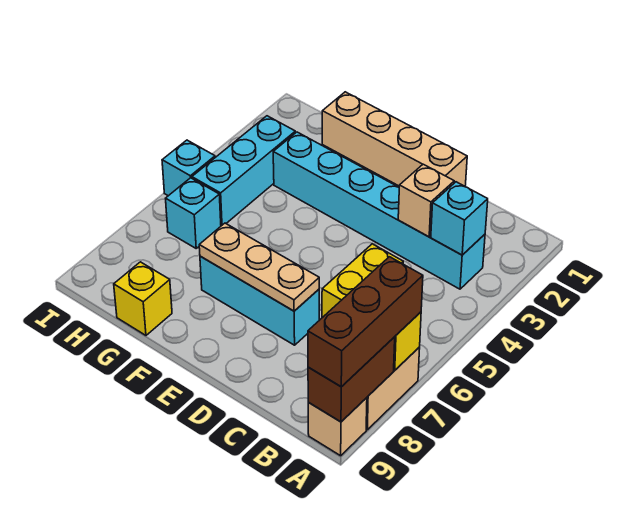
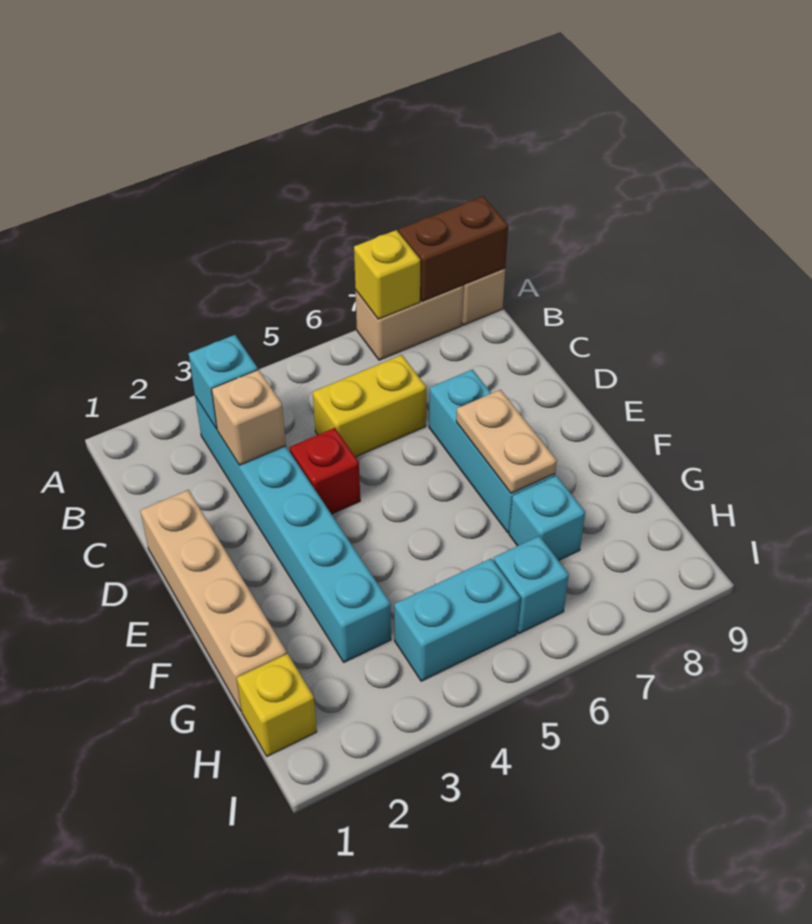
brown 1x3 brick [308,257,423,387] -> none
none -> red 1x1 brick [289,428,360,514]
tan 1x3 plate [199,223,319,311] -> tan 1x2 plate [456,390,557,493]
yellow 1x1 brick [114,262,172,335] -> yellow 1x1 brick moved to [237,654,317,756]
cyan 1x3 brick [192,116,295,226] -> cyan 1x2 brick [394,559,520,681]
cyan 1x1 brick [162,140,215,196] -> cyan 1x1 brick moved to [509,476,585,560]

